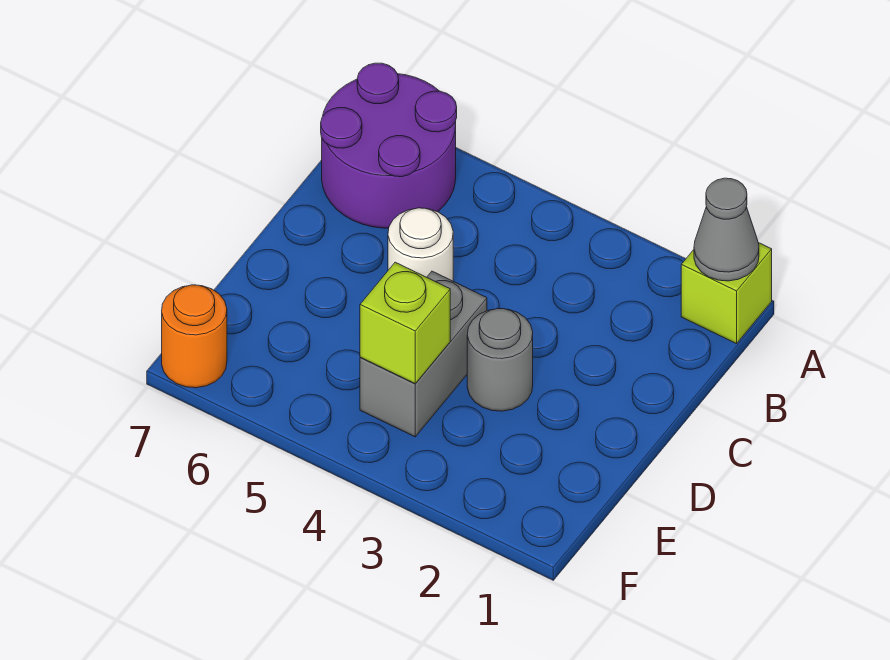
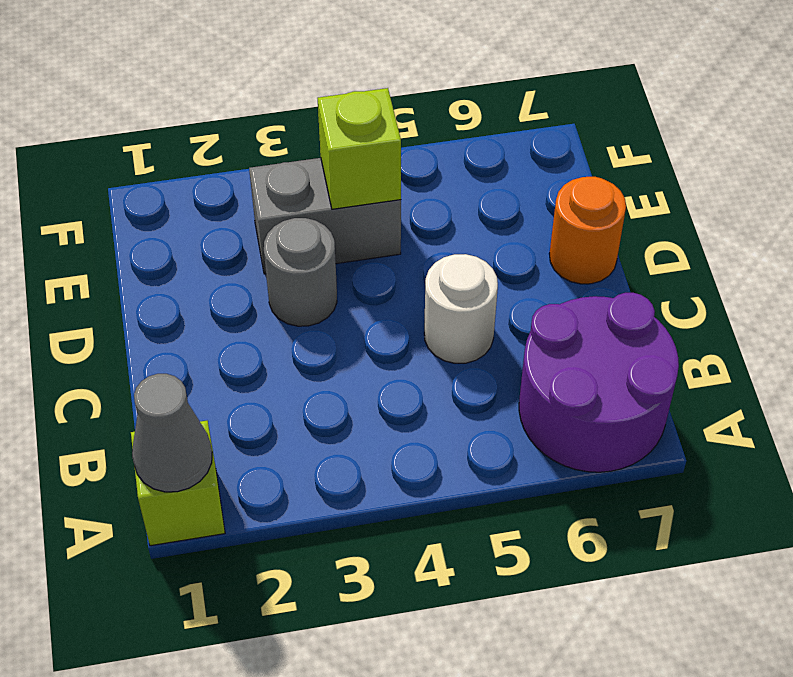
grey 1x2 brick [360,271,487,437] -> grey 1x2 brick turned to [249,158,401,274]
orange 1x1 round brick [162,285,227,388] -> orange 1x1 round brick moved to [549,177,626,284]

